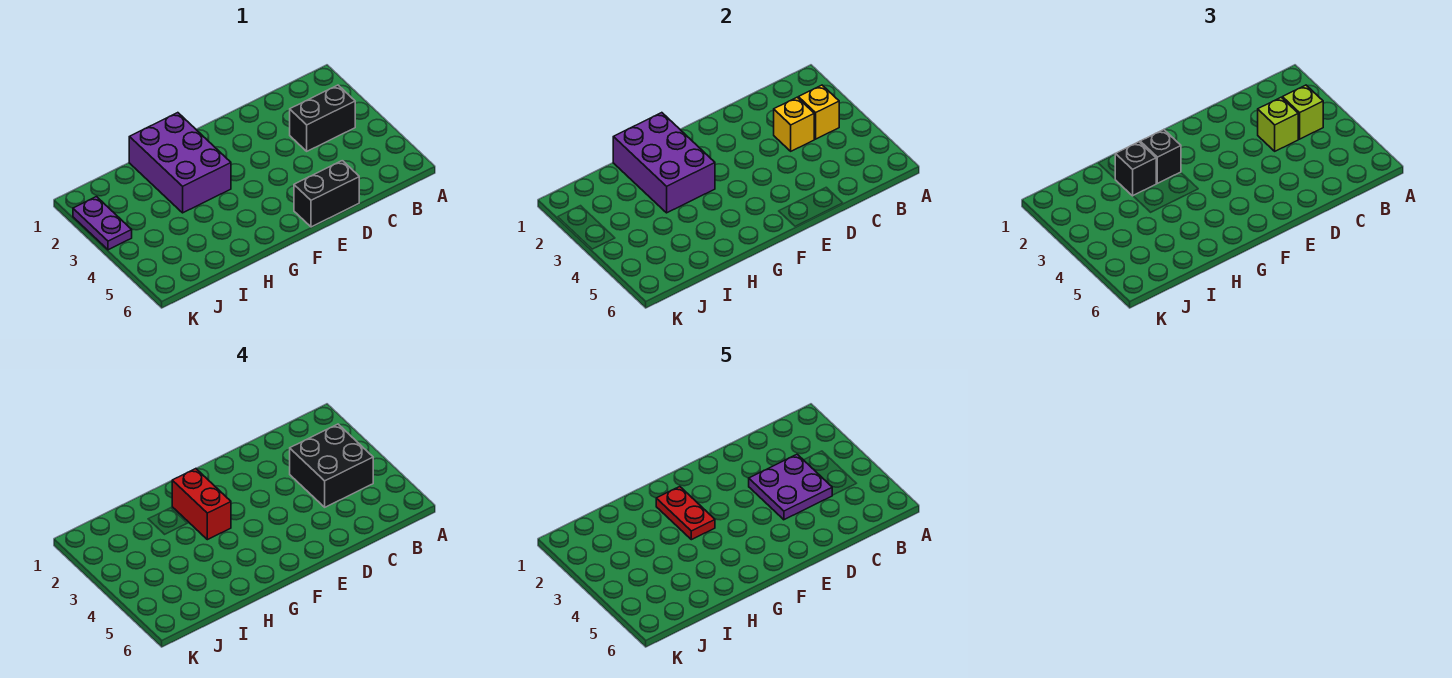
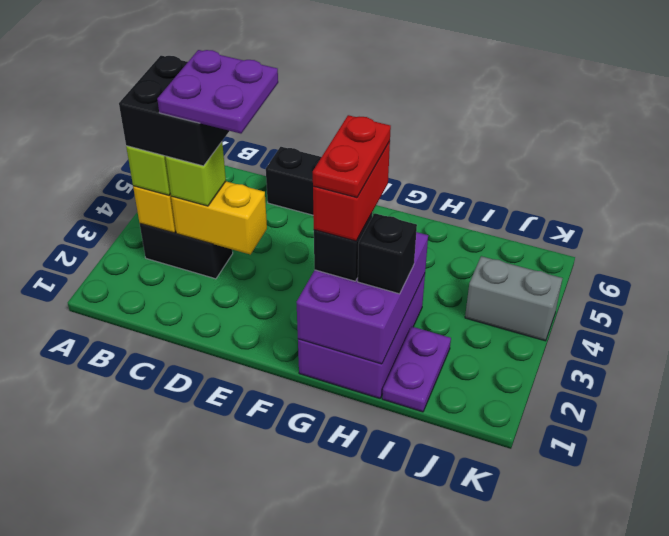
yellow 1x1 brick [774,97,814,151] -> yellow 1x2 brick [171,181,267,255]
none -> grey 1x2 brick [465,256,563,341]
purple 1x2 plate [73,197,132,250] -> purple 1x2 plate moved to [382,327,451,412]

